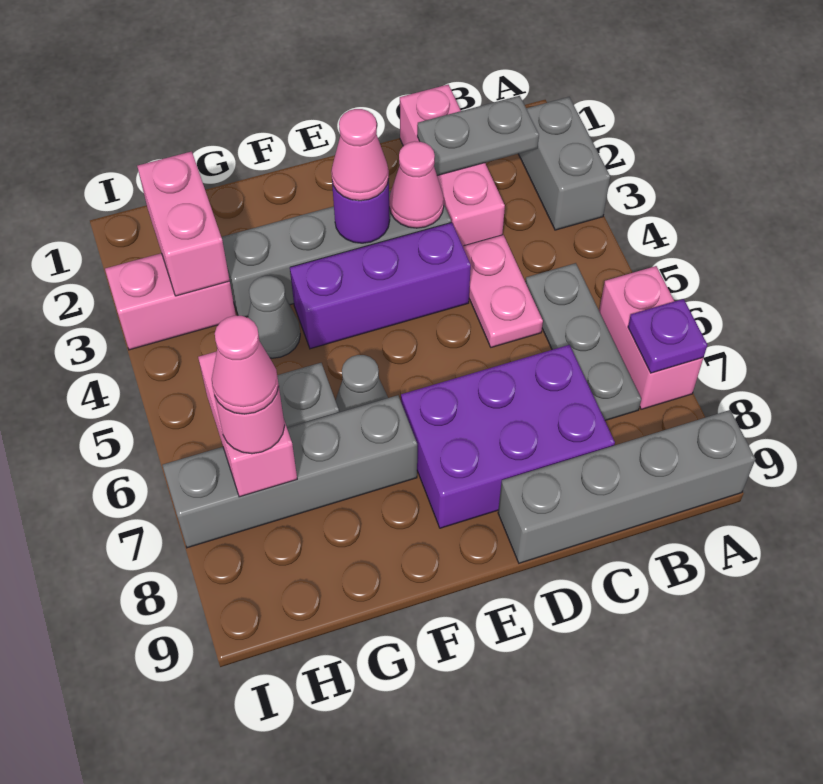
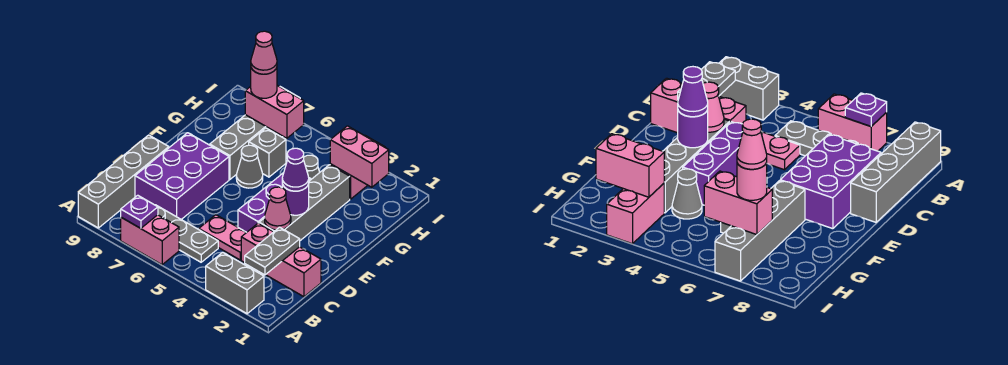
pink 1x1 cone [331,109,389,201] -> purple 1x1 cone [282,148,309,191]

